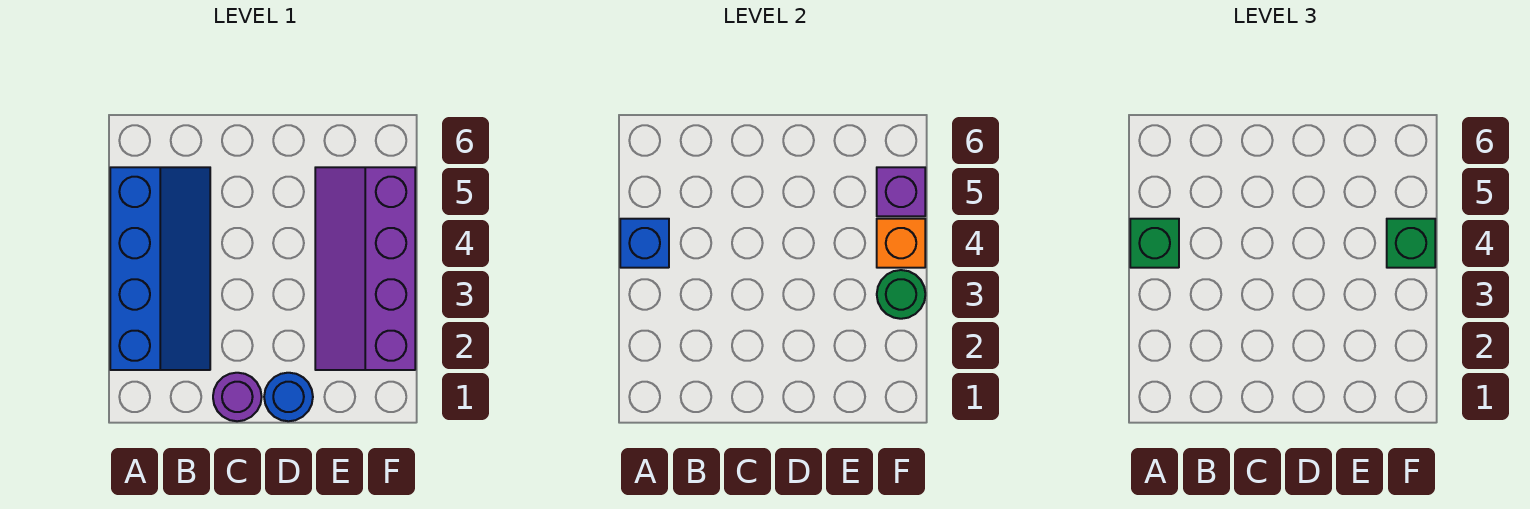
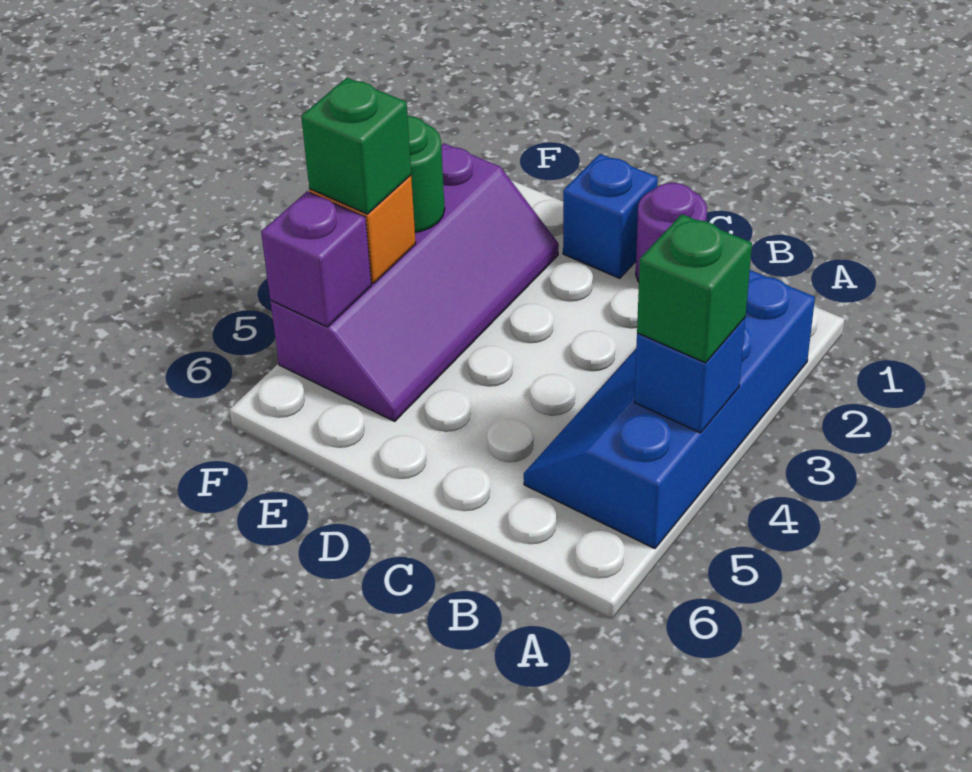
blue 1x1 round brick [264,373,313,421] -> blue 1x1 brick [563,154,658,278]

